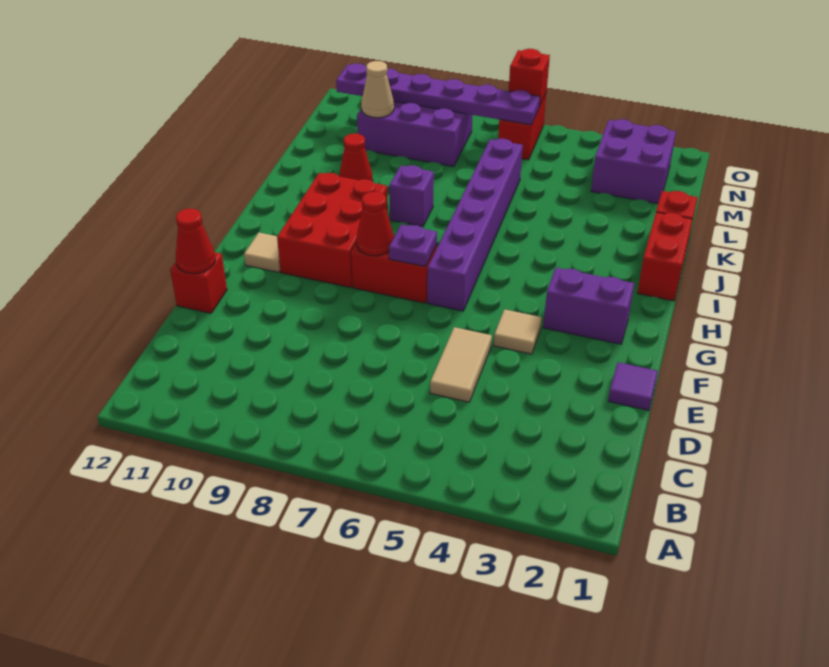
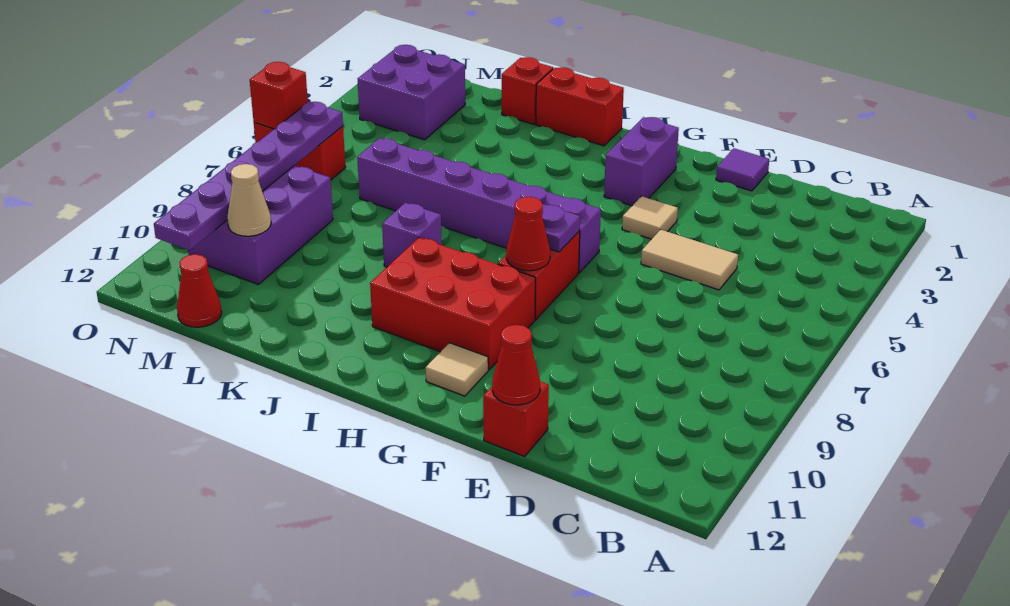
red 1x1 cone [339,134,373,181] -> red 1x1 cone moved to [177,254,222,327]

